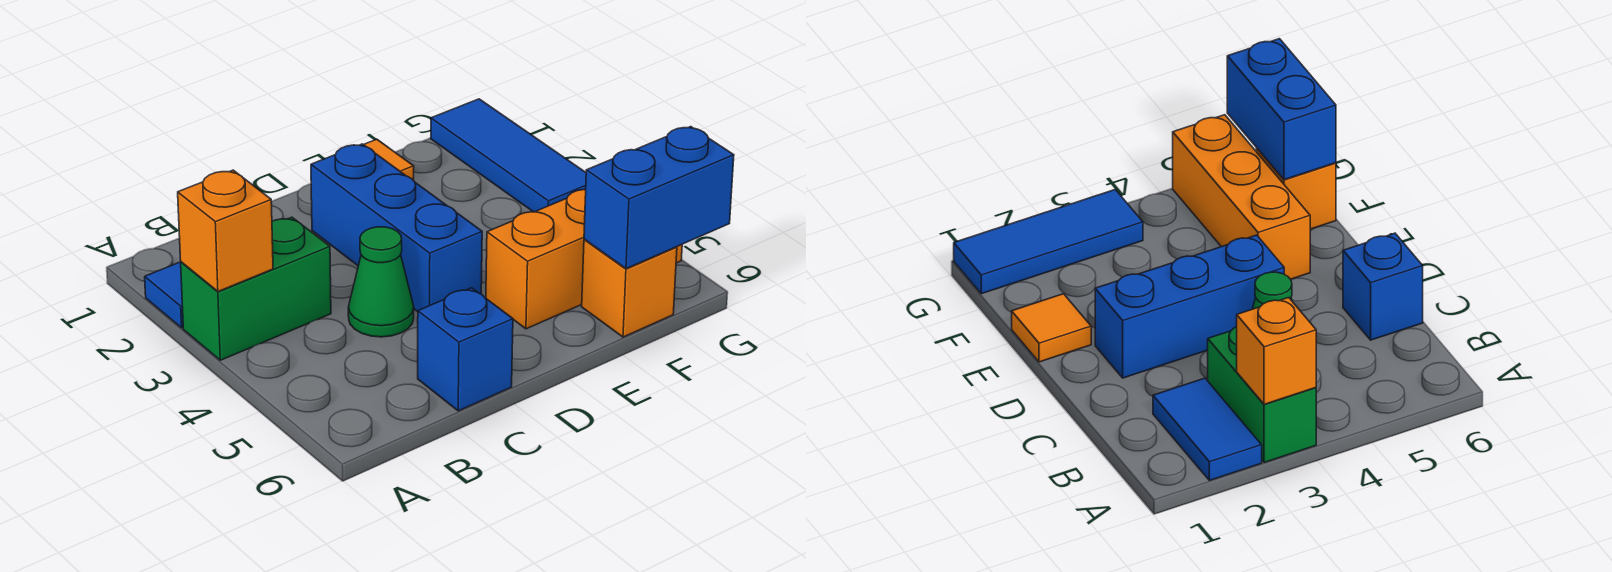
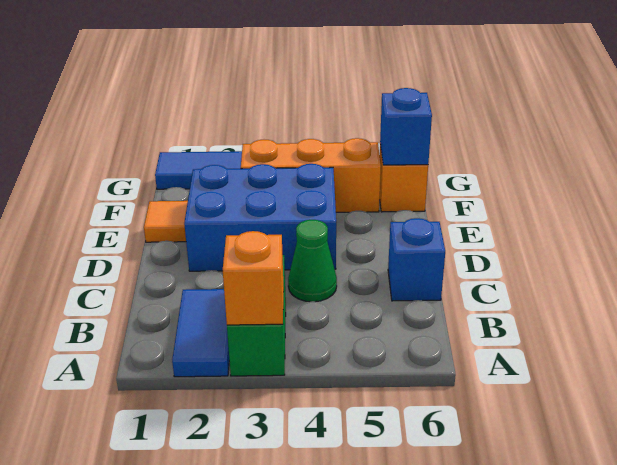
blue 1x3 brick [311,144,482,312] -> blue 2x3 brick [184,164,336,271]
orange 1x3 brick [486,190,682,329] -> orange 1x3 brick turned to [241,138,381,212]
blue 1x2 brick [584,127,734,269] -> blue 1x1 brick [380,88,432,165]

